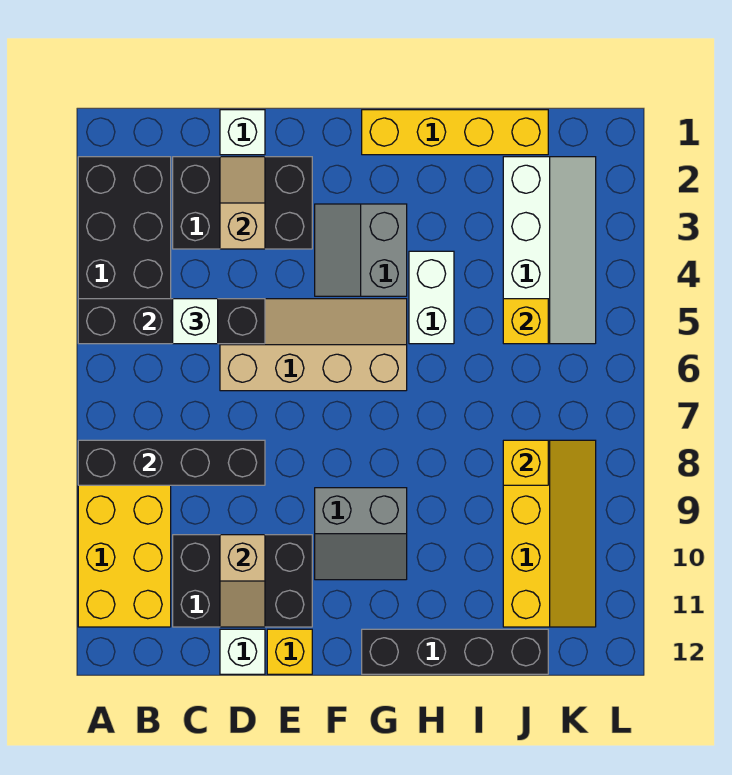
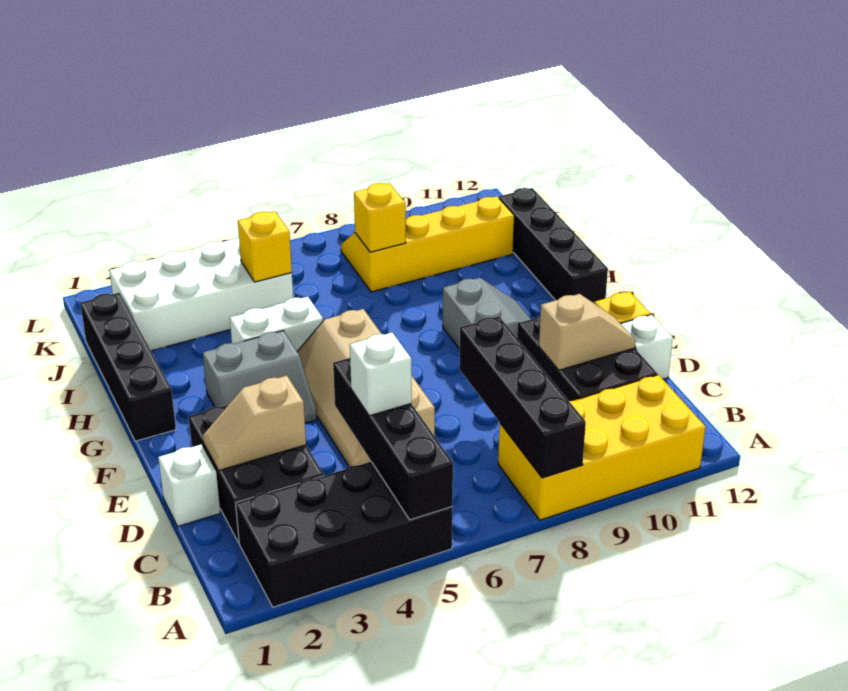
yellow 1x4 brick [362,110,548,155] -> black 1x4 brick [80,293,176,441]
white 2x4 slope [503,157,596,344] -> white 2x4 brick [109,238,293,351]

